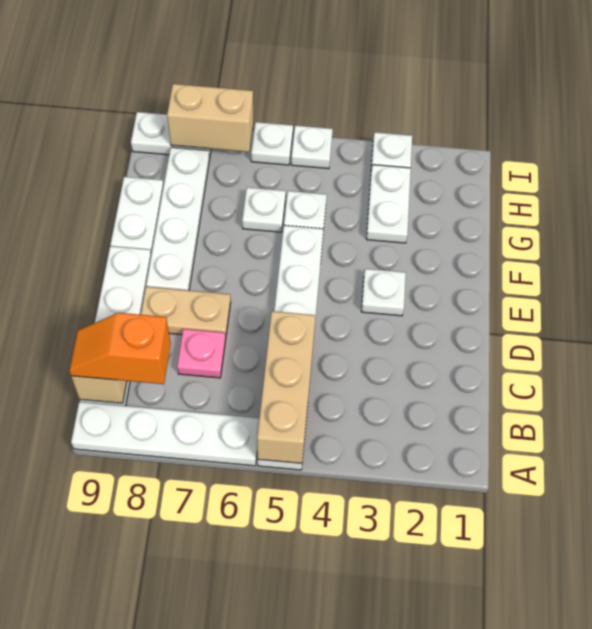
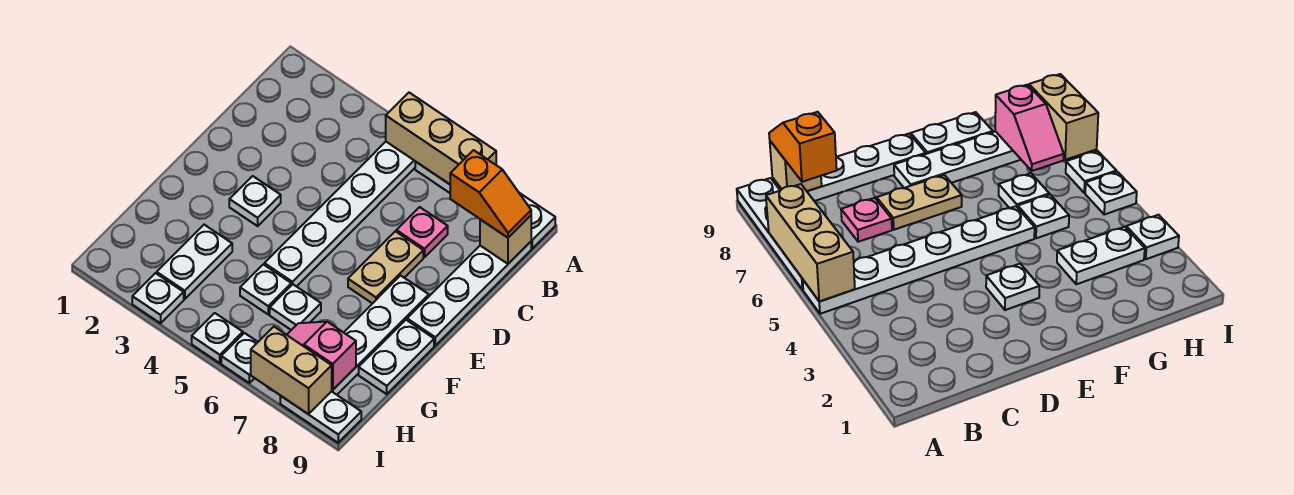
tan 1x3 brick [257,311,316,463] -> tan 1x3 brick turned to [386,93,496,184]
tan 1x2 plate [141,287,231,339] -> tan 1x2 plate turned to [348,231,423,304]
none -> pink 1x2 slope [287,322,356,390]

